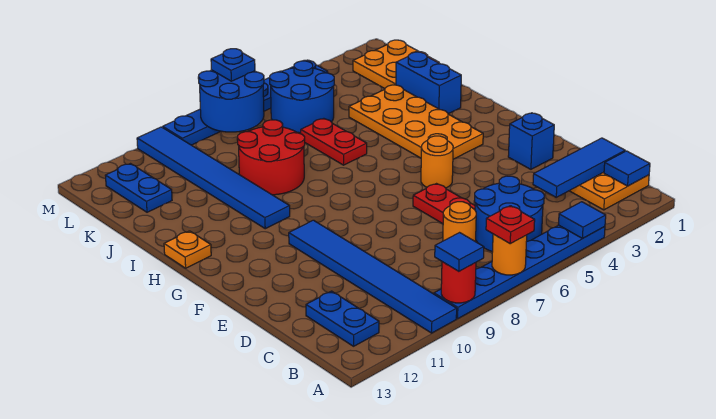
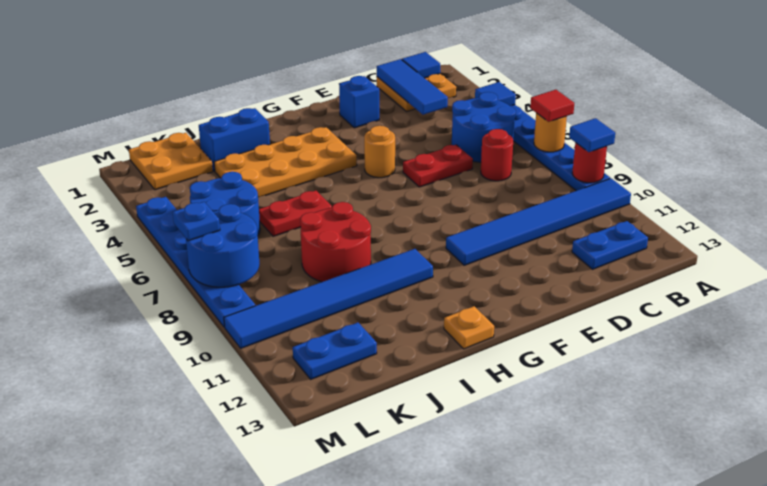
red 1x1 plate [486,206,535,243] -> red 1x1 tile [530,90,574,122]
orange 1x1 round brick [443,202,476,242] -> red 1x1 round brick [481,129,513,181]

